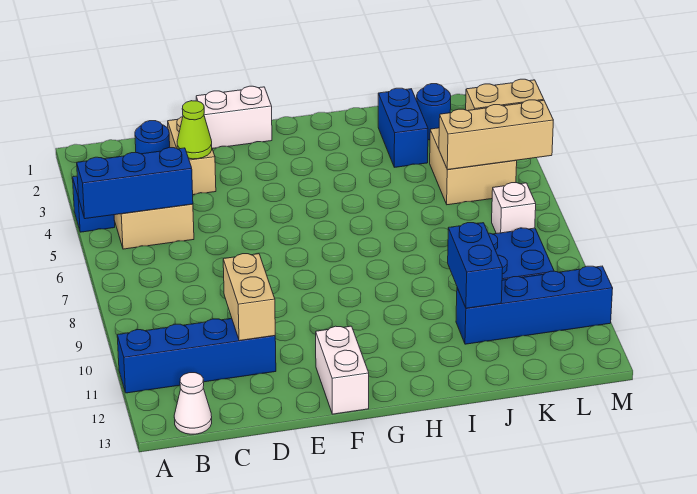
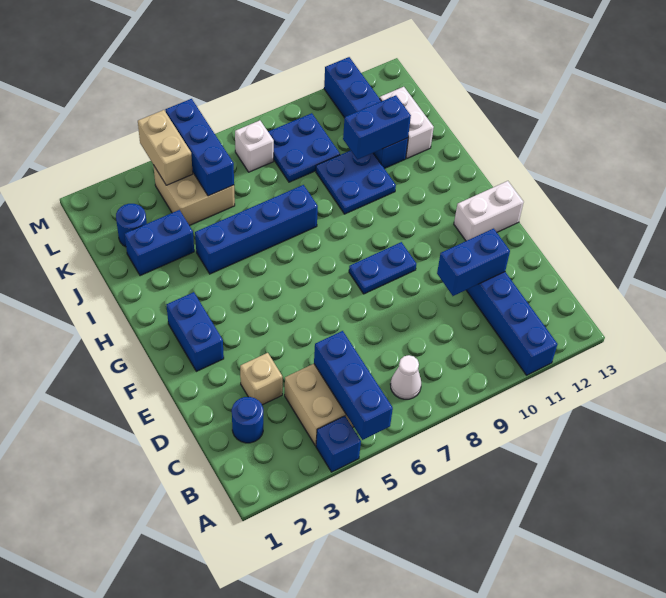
white 1x1 cone [174,373,212,434] -> white 1x1 cone moved to [390,355,421,399]
tan 1x2 brick [168,117,216,195] -> tan 1x1 brick [240,353,283,405]
lime 1x1 cone [177,101,212,159] -> none
tan 1x2 brick [223,254,275,341] -> blue 1x2 brick [437,229,510,296]
white 1x2 brick [196,86,272,149] -> white 1x2 brick moved to [380,87,434,158]
none -> blue 1x2 brick [167,292,224,371]
none -> blue 1x2 plate [349,242,416,294]
none -> blue 1x4 brick [195,185,318,274]
none -> blue 2x2 plate [316,150,396,214]
tan 1x3 brick [439,100,553,170] -> blue 1x3 brick [166,99,234,196]

